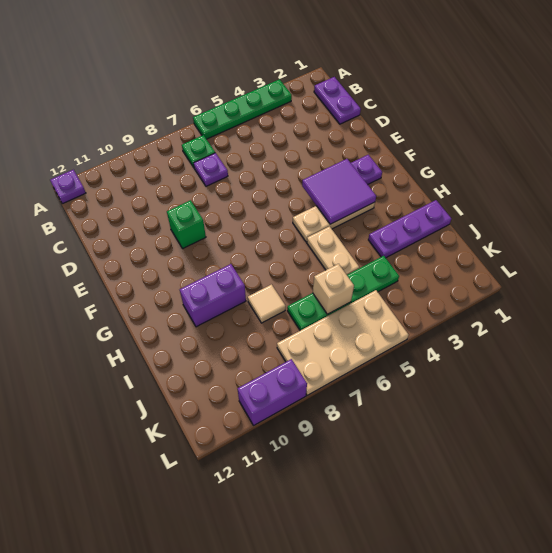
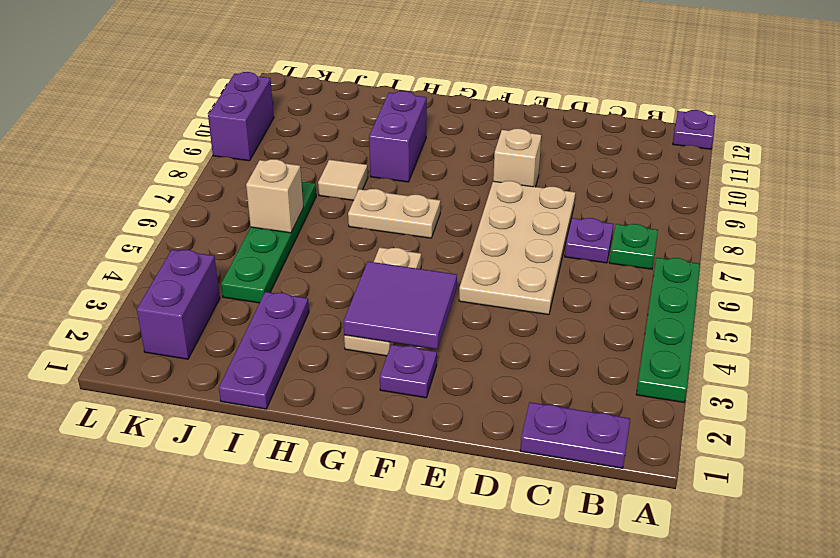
green 1x1 brick [167,200,206,249] -> tan 1x1 brick [493,129,541,187]
tan 1x2 plate [307,226,359,275] -> tan 1x2 plate moved to [348,189,440,238]
none -> purple 1x2 brick [137,250,220,359]
tan 2x4 plate [277,290,409,395] -> tan 2x4 plate moved to [459,181,575,315]

